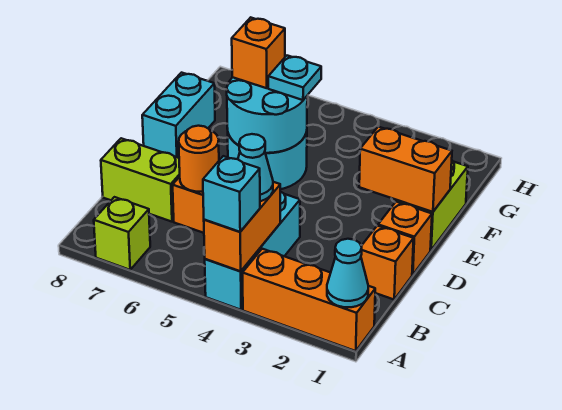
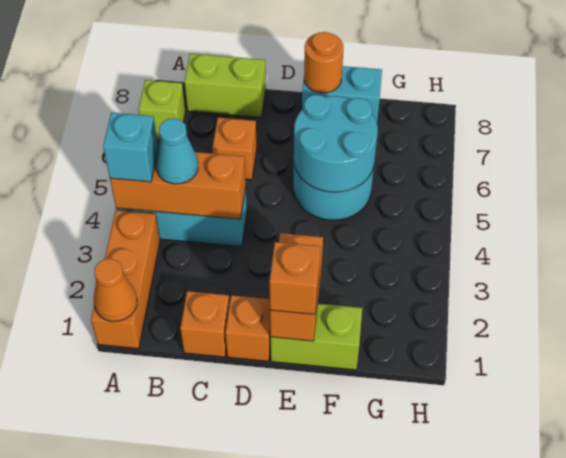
cyan 1x1 cone [327,239,368,307] -> orange 1x1 cone [94,259,137,322]
orange 1x2 brick [204,182,280,271] -> orange 1x3 brick [110,152,246,219]
orange 1x1 round brick [179,126,219,192] -> orange 1x1 round brick moved to [304,32,343,93]
lime 1x2 brick [101,138,180,222] -> lime 1x2 brick turned to [184,54,266,118]
cyan 1x1 plate [268,56,321,100] -> none
orange 1x1 brick [232,17,285,88] -> orange 1x1 brick moved to [269,242,321,314]

